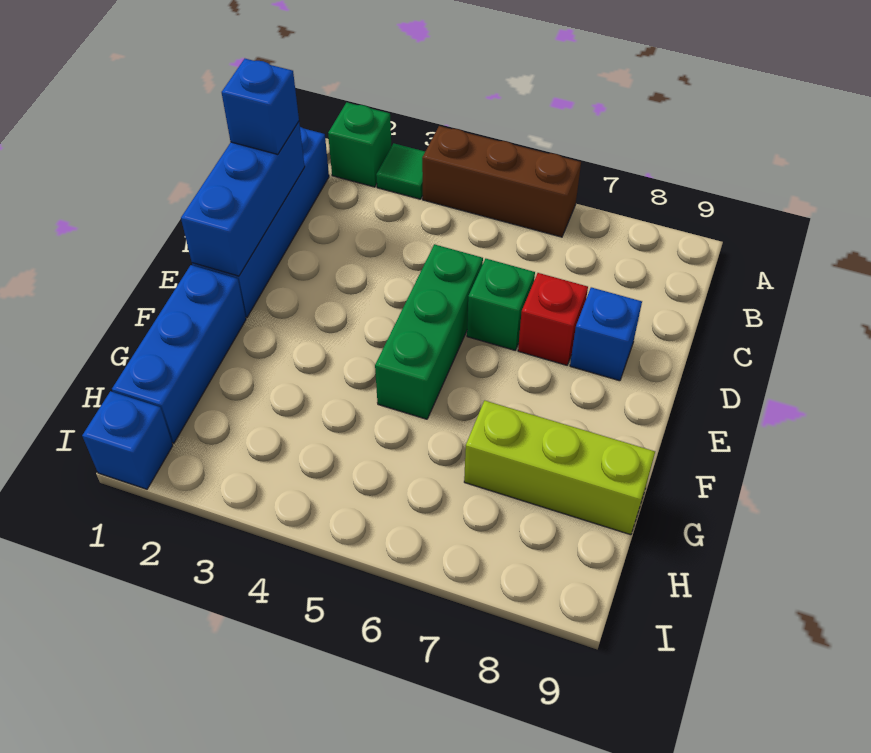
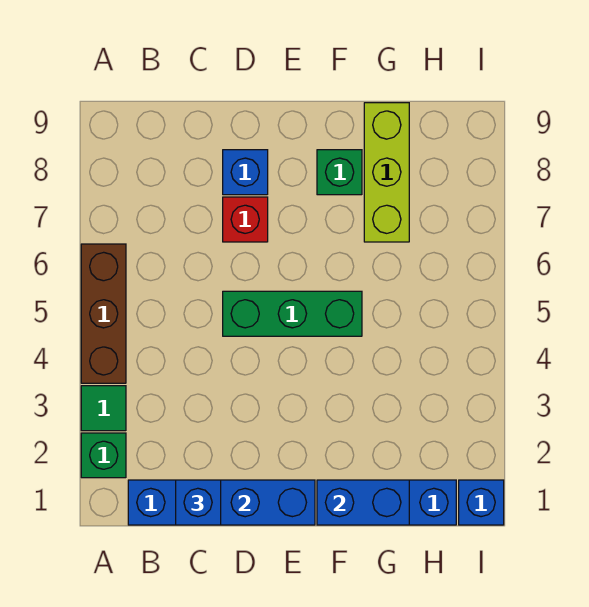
green 1x1 brick [467,259,535,350] -> green 1x1 brick moved to [317,150,362,195]
none -> blue 1x2 brick [317,480,409,525]

